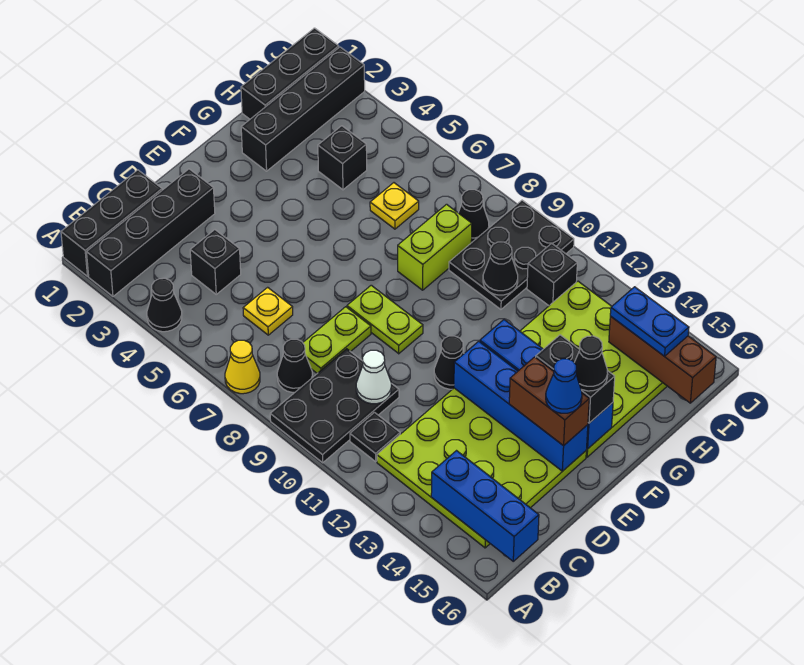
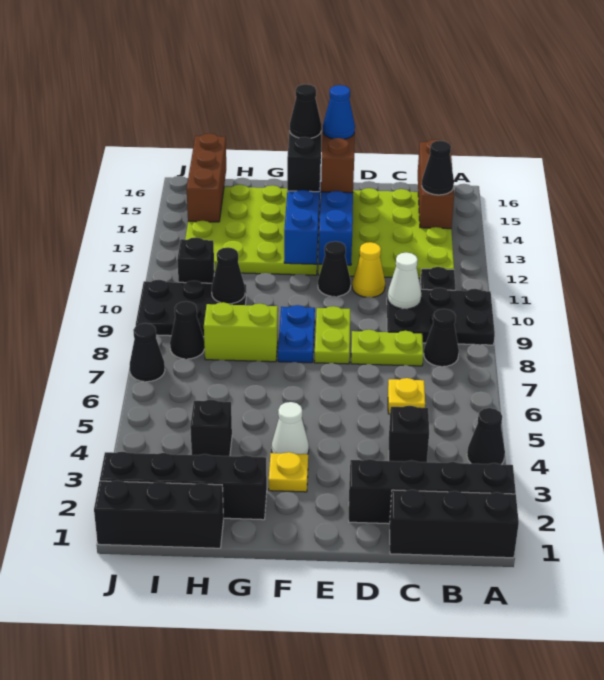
yellow 1x1 cone [225,340,260,394] -> yellow 1x1 cone moved to [352,242,385,297]
blue 1x3 brick [431,451,539,561] -> brown 1x3 brick [418,139,454,229]
none -> black 1x1 cone [422,141,454,195]
none -> white 1x1 cone [272,402,309,454]
yellow 1x1 plate [370,183,419,229] -> yellow 1x1 plate moved to [269,452,308,492]
blue 1x2 plate [610,287,689,356] -> blue 1x2 plate moved to [278,305,315,363]
none -> black 1x1 cone [130,323,165,382]

